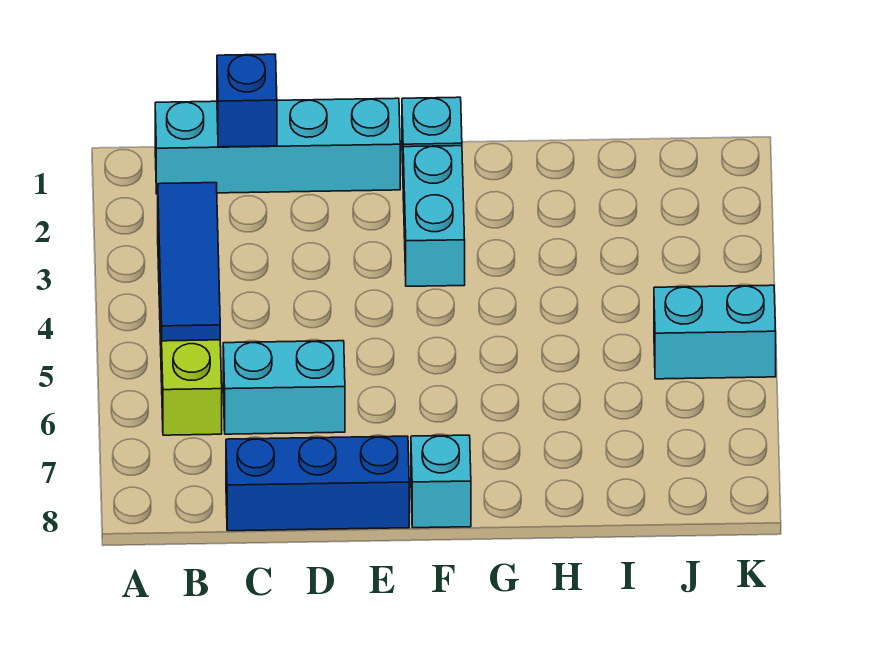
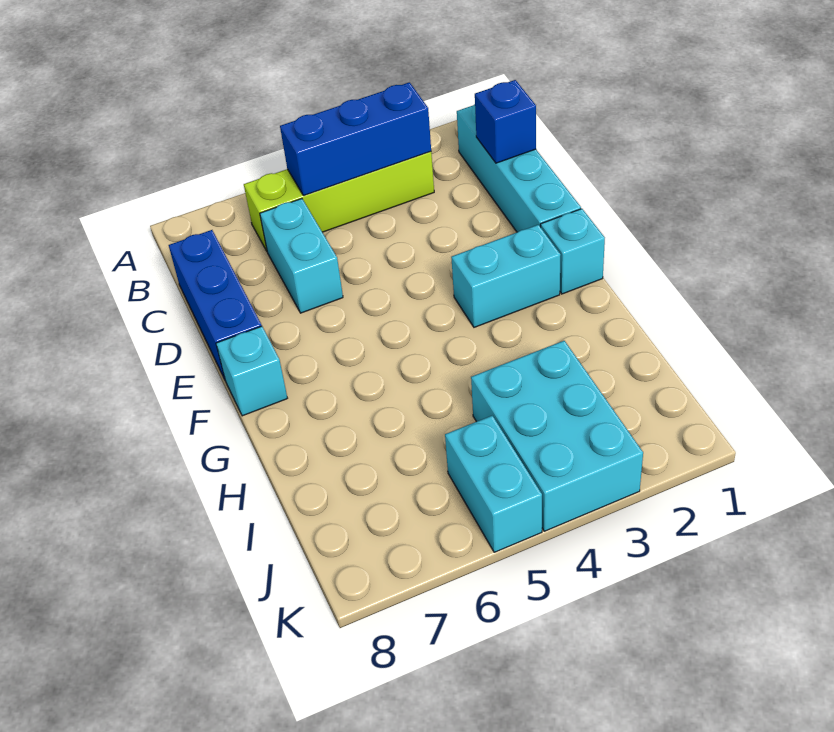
blue 1x3 tile [158,183,220,341] -> blue 1x3 brick [280,82,431,196]
none -> cyan 2x3 brick [471,341,643,531]

